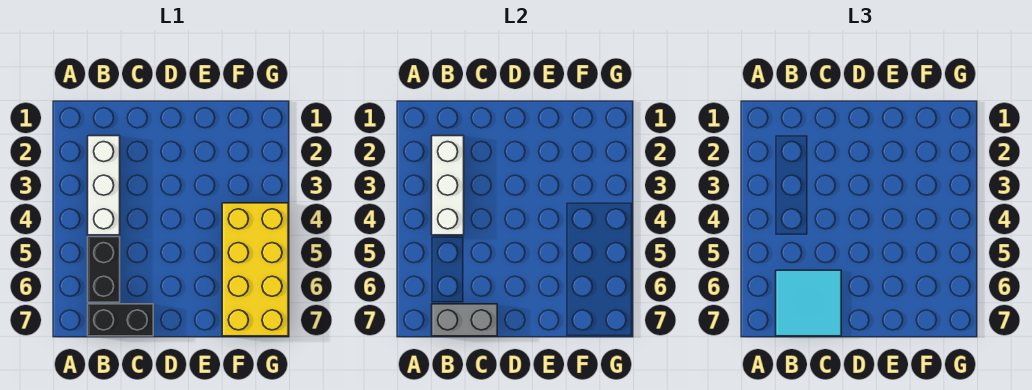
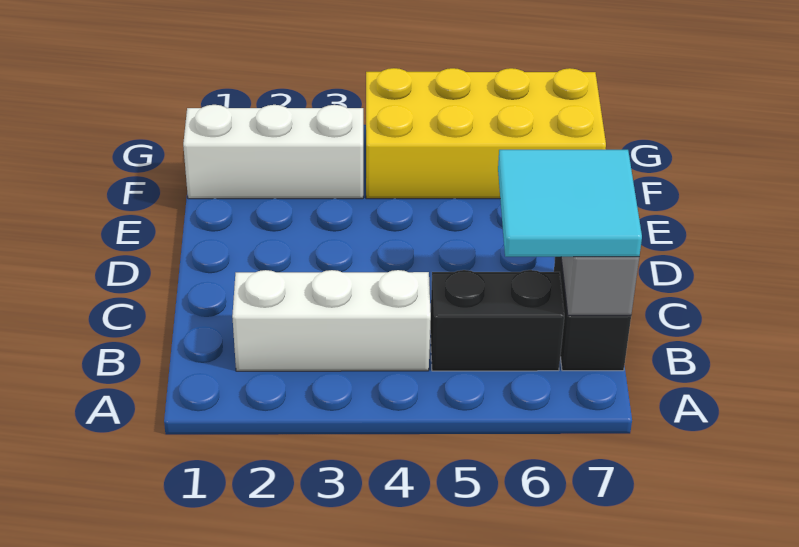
white 1x3 brick [432,136,464,235] -> white 1x3 brick moved to [183,105,363,199]

